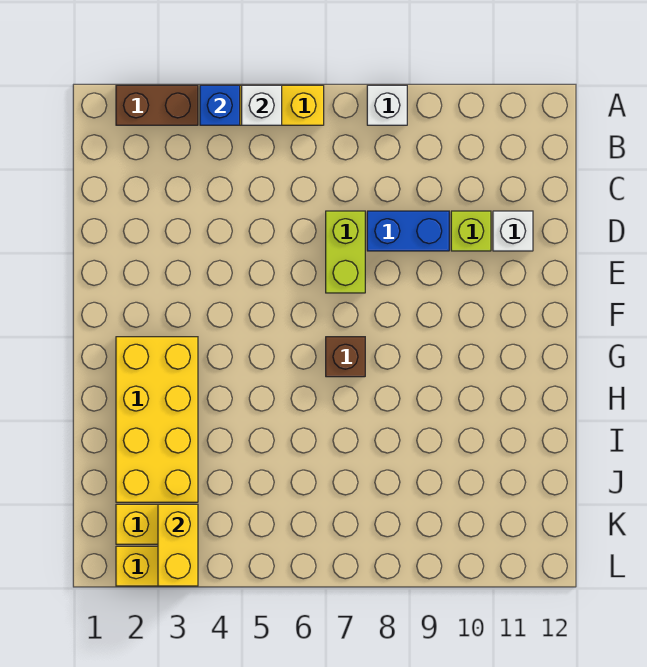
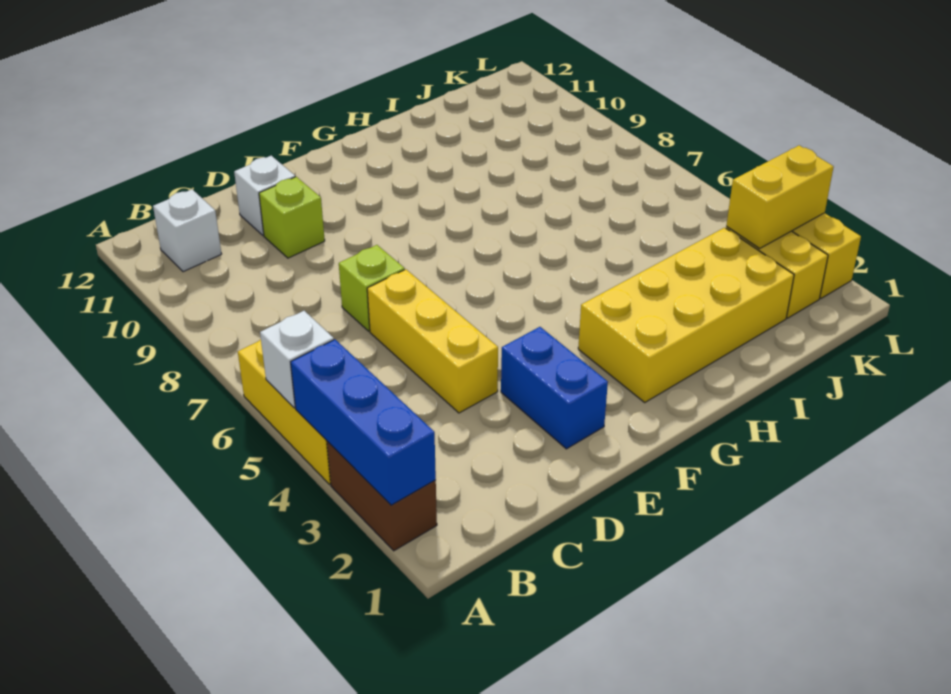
blue 1x1 brick [200,85,240,125] -> blue 1x3 brick [291,340,436,505]
white 1x1 brick [367,85,407,125] -> white 1x1 brick moved to [153,189,221,272]
none -> yellow 1x3 brick [367,269,498,413]
lime 1x2 brick [326,211,365,293] -> lime 1x1 brick [339,245,405,331]
blue 1x2 brick [367,211,449,251] -> blue 1x2 brick moved to [501,327,608,449]
brown 1x1 brick [326,337,365,377] -> none

